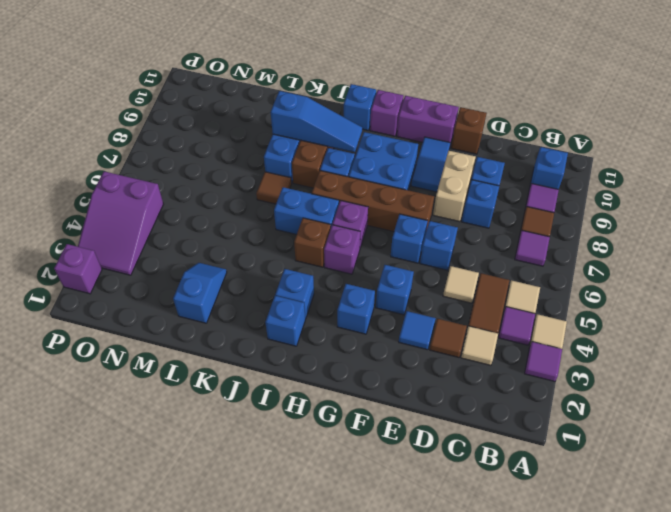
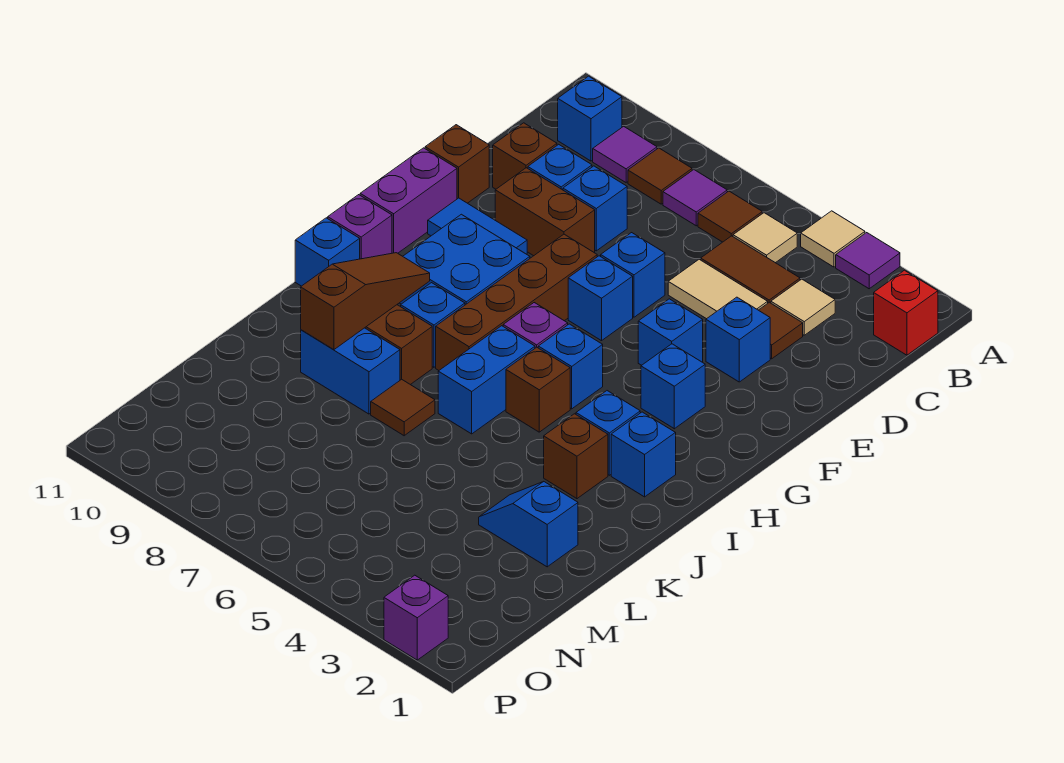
none -> red 1x1 brick [874,270,938,355]
purple 1x1 tile [498,307,535,345] -> none
none -> brown 1x1 tile [698,191,762,242]
tan 1x1 tile [443,266,479,303] -> tan 1x2 tile [668,259,768,319]
none -> brown 1x1 brick [493,123,557,189]
blue 1x1 tile [399,311,436,350] -> blue 1x1 brick [706,297,770,382]
tan 1x2 brick [433,150,475,222] -> brown 1x2 brick [495,168,595,256]
purple 1x1 brick [324,225,360,274] -> blue 1x1 brick [538,324,603,409]
blue 1x3 slope [271,91,362,152] -> brown 1x3 slope [301,253,430,350]
none -> brown 1x1 brick [544,414,608,499]
purple 2x3 slope [78,172,163,275] -> none

